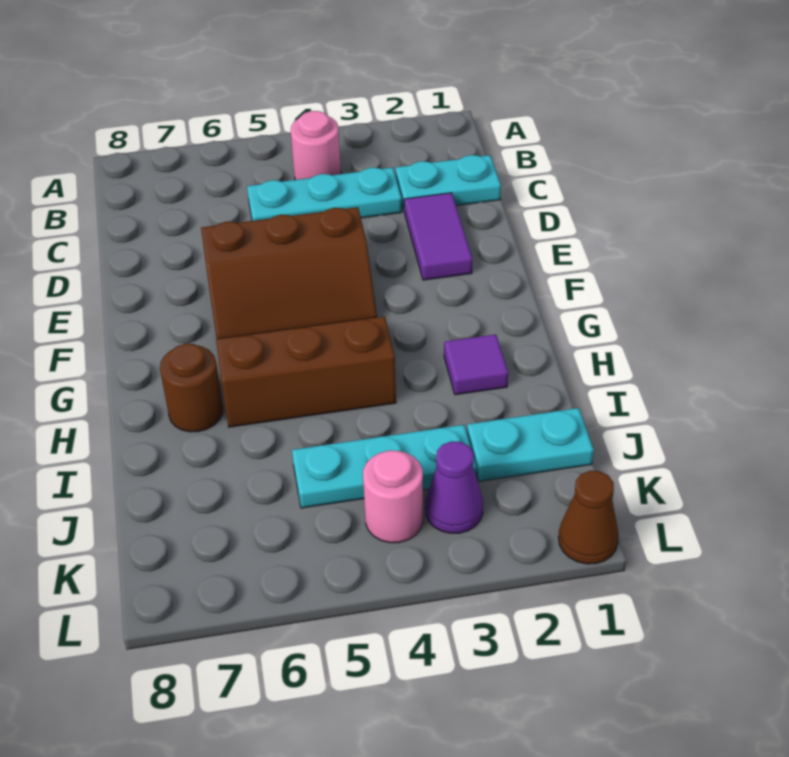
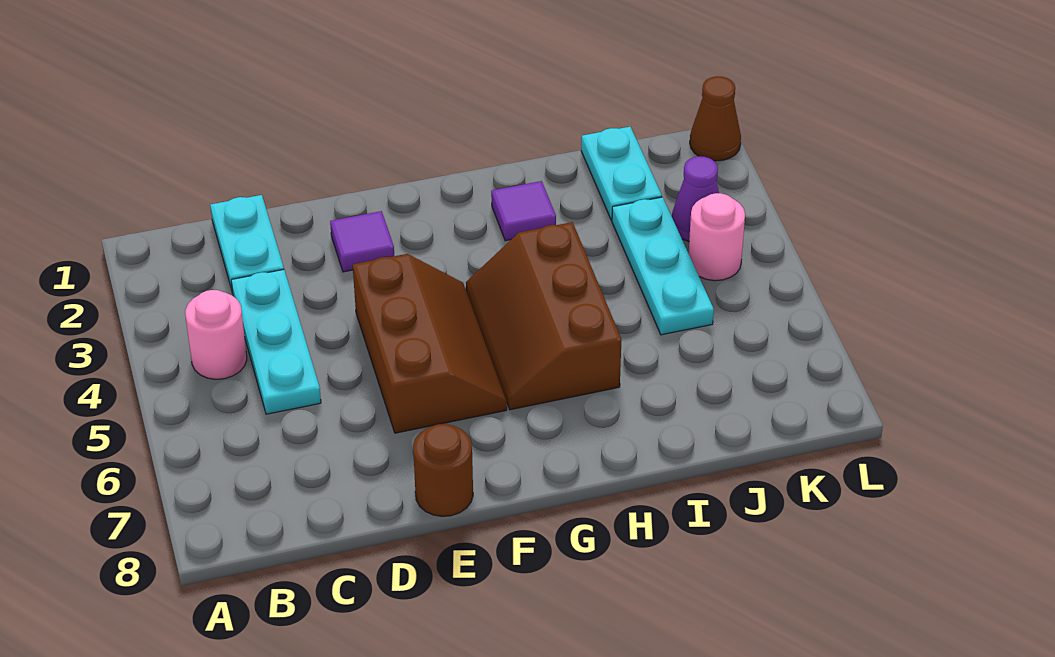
purple 1x2 tile [404,193,472,280] -> purple 1x1 tile [330,211,394,272]
brown 1x1 round brick [160,344,223,432] -> brown 1x1 round brick moved to [413,424,473,516]

